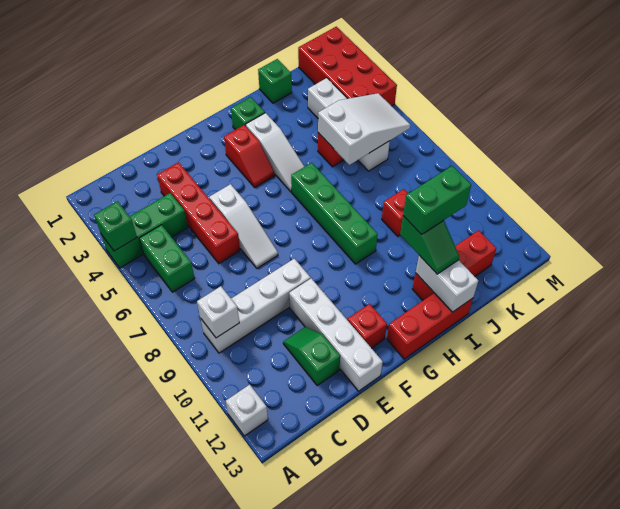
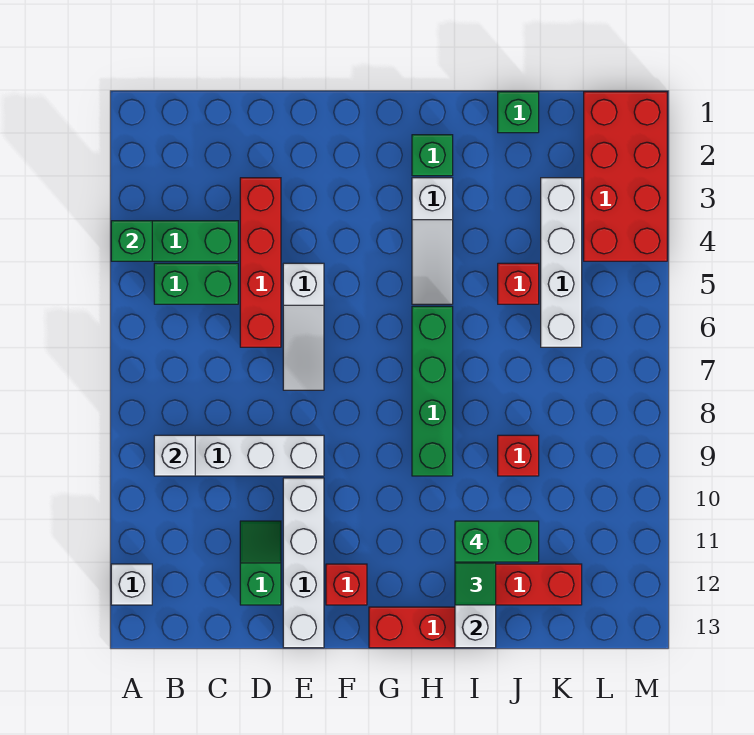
green 1x2 brick [139,225,195,292] -> green 1x2 brick turned to [154,263,238,304]
red 1x2 slope [224,125,275,187] -> none
white 2x3 slope [318,93,410,165] -> none

